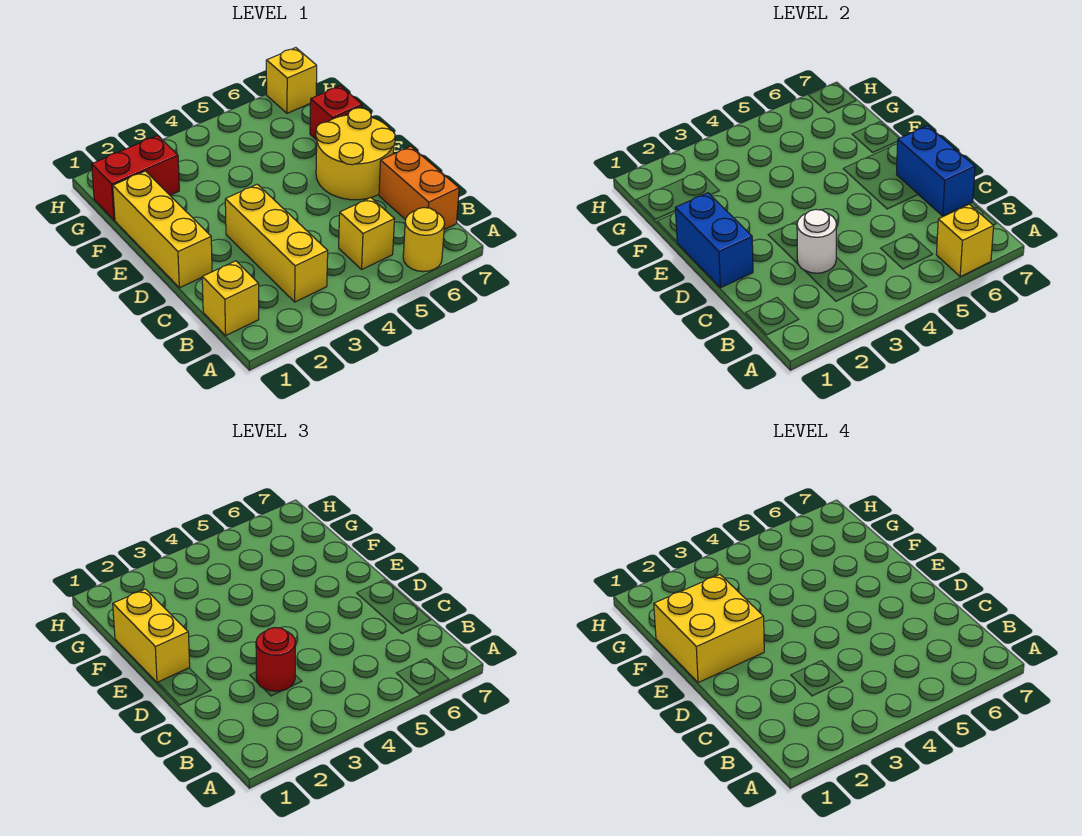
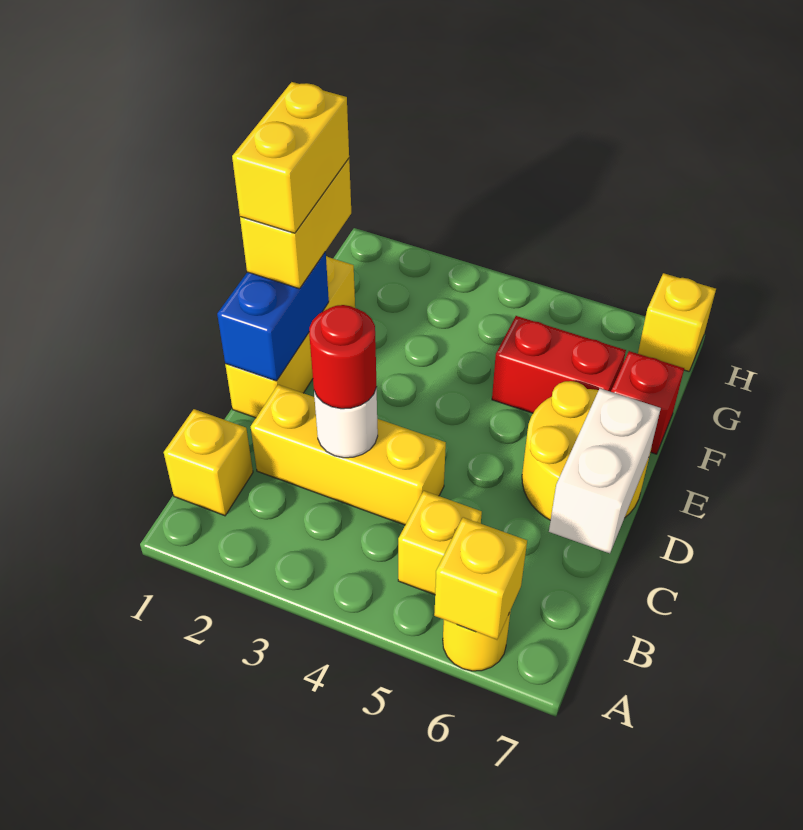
yellow 1x3 brick [225,184,328,302] -> yellow 1x3 brick turned to [251,385,446,525]
orange 1x2 brick [379,146,459,230] -> none
blue 1x2 brick [897,126,975,216] -> white 1x2 brick [549,389,661,553]
yellow 2x2 brick [654,575,764,683] -> yellow 1x2 brick [232,82,349,233]
red 1x2 brick [92,136,179,220] -> red 1x2 brick moved to [492,316,626,413]

